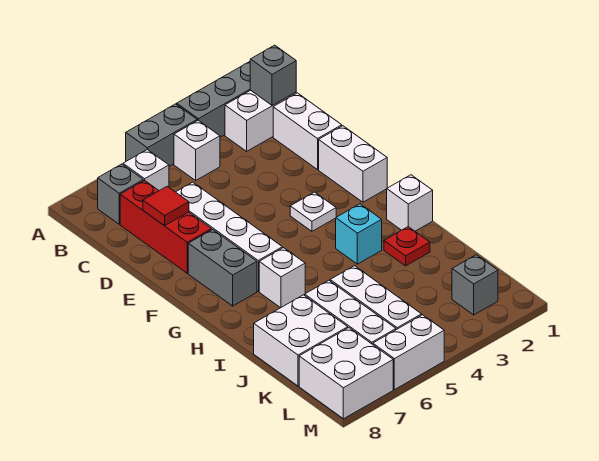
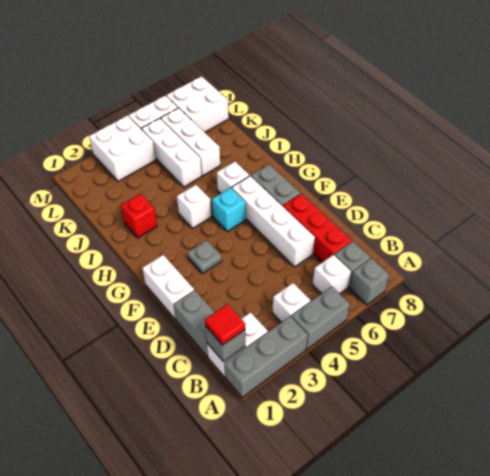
white 1x2 brick [273,93,342,170] -> grey 1x2 brick [173,290,215,357]
red 1x1 tile [143,186,189,226] -> red 1x1 tile moved to [205,304,245,345]
white 1x1 plate [290,192,336,231] -> grey 1x1 plate [187,240,222,274]
white 1x1 brick [387,175,433,231] -> white 1x1 brick moved to [177,185,211,228]
cyan 1x1 brick [336,204,382,264] -> cyan 1x1 brick moved to [212,188,246,231]
red 1x1 plate [384,227,430,266] -> red 1x1 brick [121,194,157,238]
white 2x2 brick [254,295,348,386] -> white 2x2 brick moved to [89,116,156,181]
grey 1x1 brick [452,255,498,315] -> grey 1x1 brick moved to [350,258,389,305]

